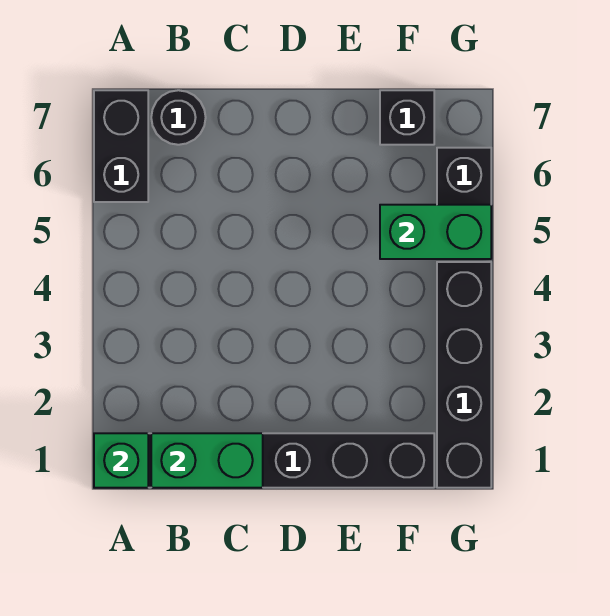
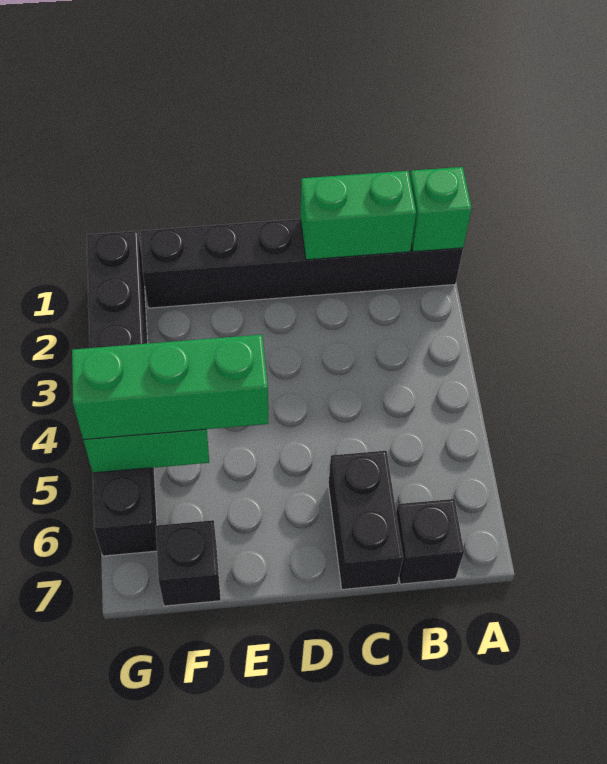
black 1x2 brick [94,90,148,202] -> black 1x2 brick moved to [328,451,403,589]
black 1x1 round brick [151,90,206,145] -> black 1x1 brick [396,499,464,584]
none -> green 1x3 brick [72,335,268,440]

